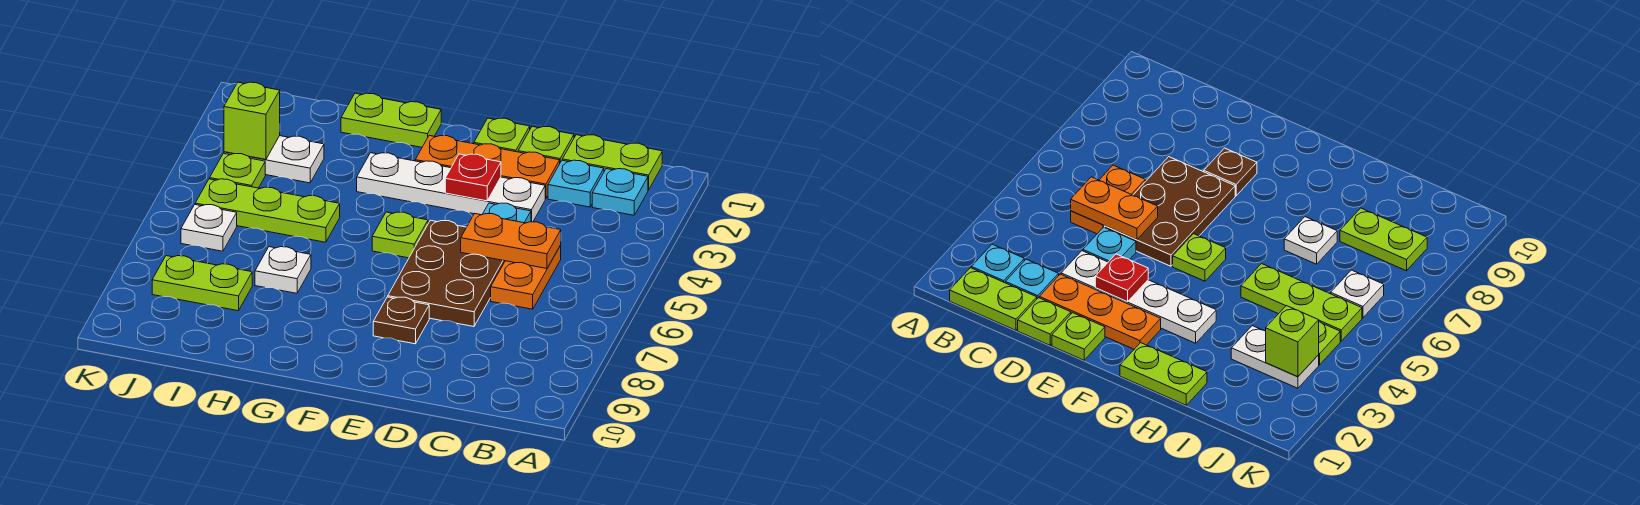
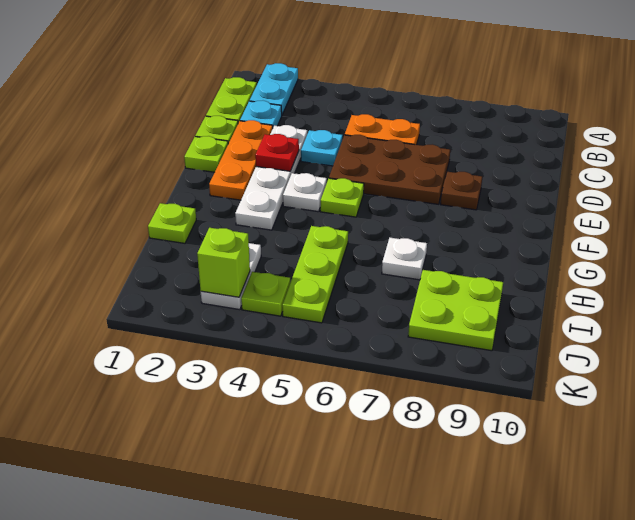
cyan 1x1 plate [592,169,648,215] -> cyan 1x2 plate [250,63,298,115]
orange 1x2 plate [461,213,561,269] -> none
lime 1x2 plate [341,93,441,147] -> lime 1x1 plate [148,203,196,243]
lime 1x2 plate [152,256,252,311] -> lime 2x2 plate [408,270,503,351]
white 1x1 plate [181,205,237,251] -> white 1x1 plate moved to [283,173,327,212]

